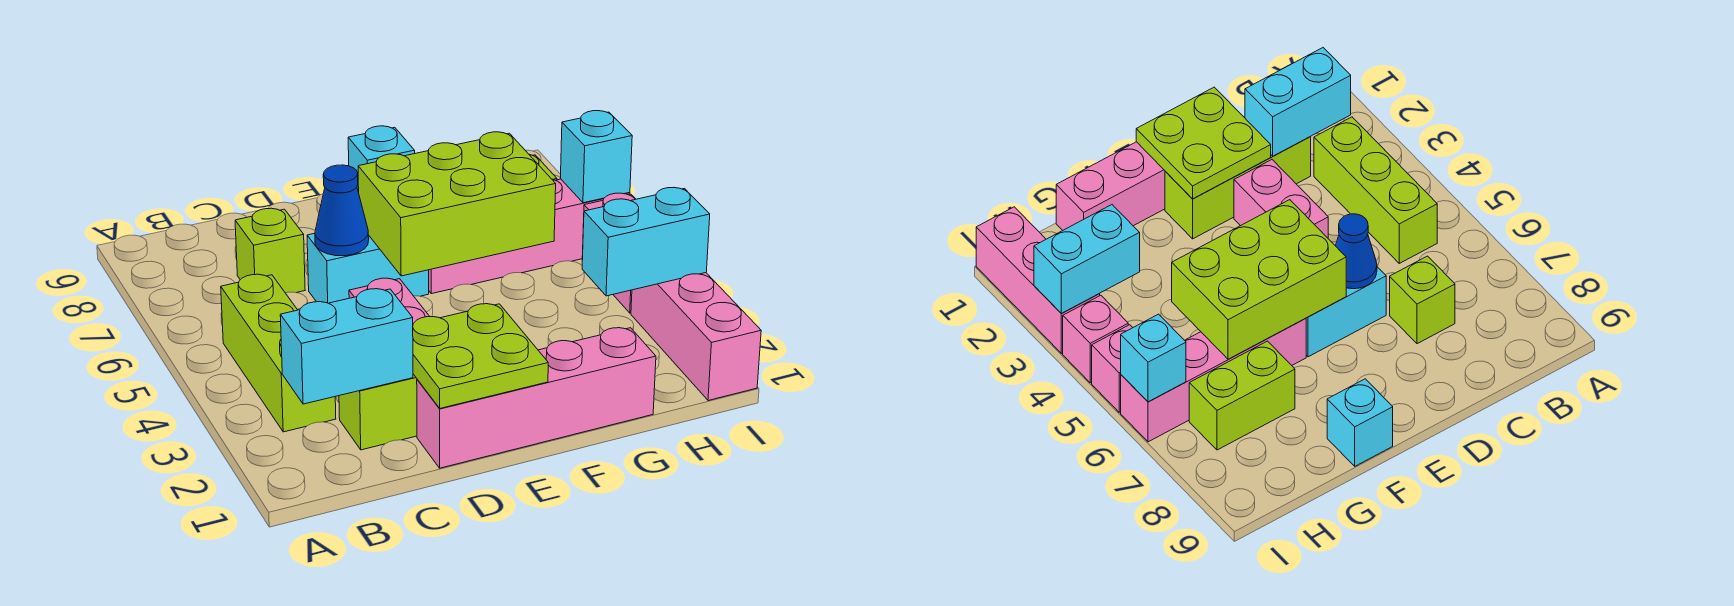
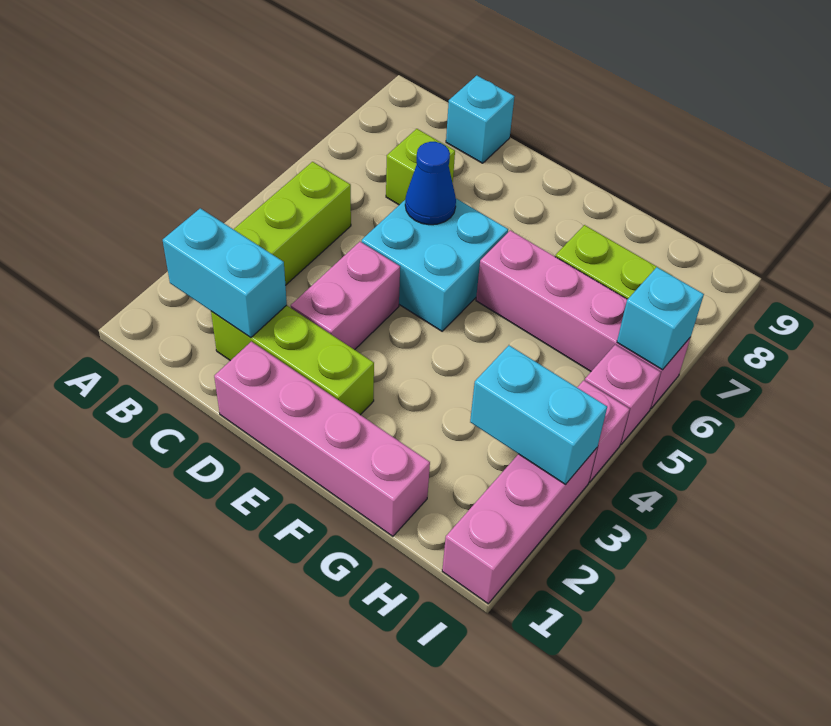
lime 2x2 plate [413,304,548,408] -> none
cyan 1x2 brick [307,233,429,303] -> cyan 2x2 brick [362,199,508,331]
lime 2x3 brick [358,132,556,276] -> none
cyan 1x1 brick [348,126,415,192] -> cyan 1x1 brick moved to [446,76,515,163]

